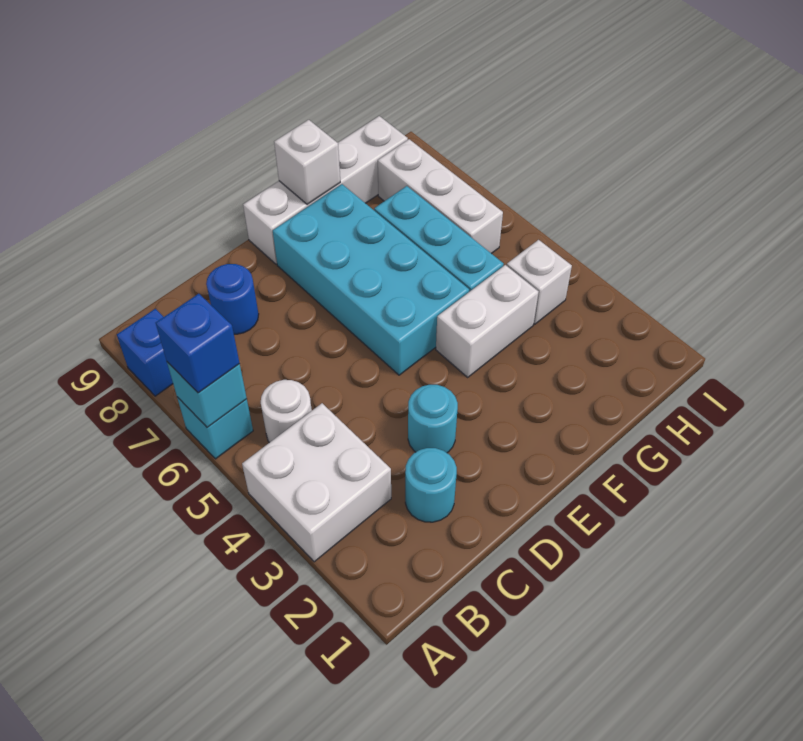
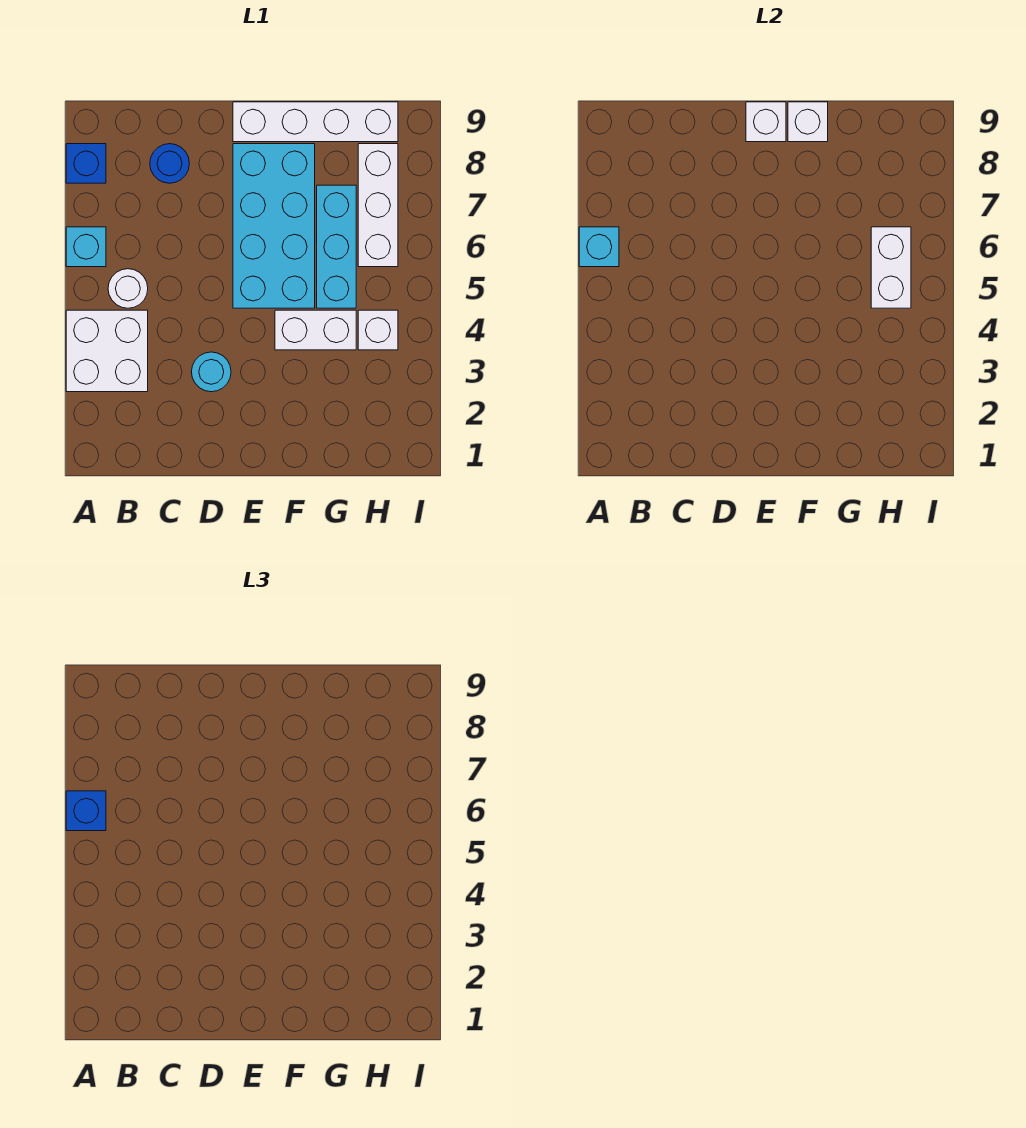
cyan 1x1 round brick [405,448,457,522] -> none
none -> white 1x1 brick [746,102,786,142]
none -> white 1x2 brick [871,227,911,308]

